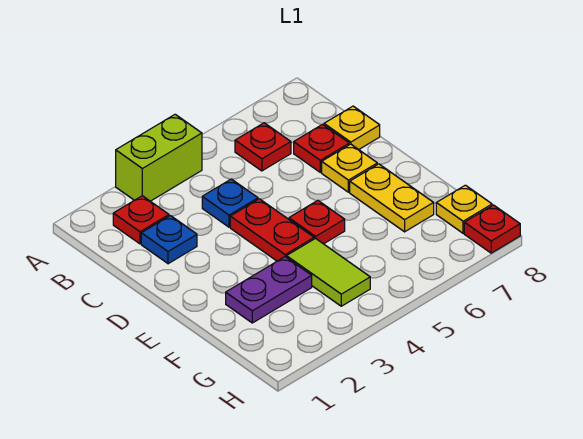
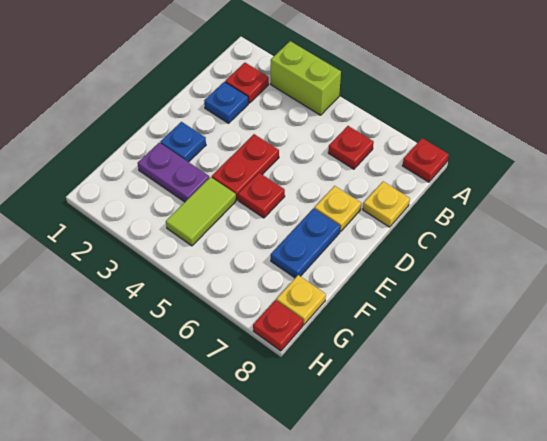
blue 1x1 plate [202,179,258,227] -> blue 1x1 plate moved to [160,122,206,162]
red 1x1 plate [294,124,349,172] -> red 1x1 plate moved to [402,138,449,182]
yellow 1x2 plate [350,164,434,232] -> blue 1x2 plate [271,208,340,278]

